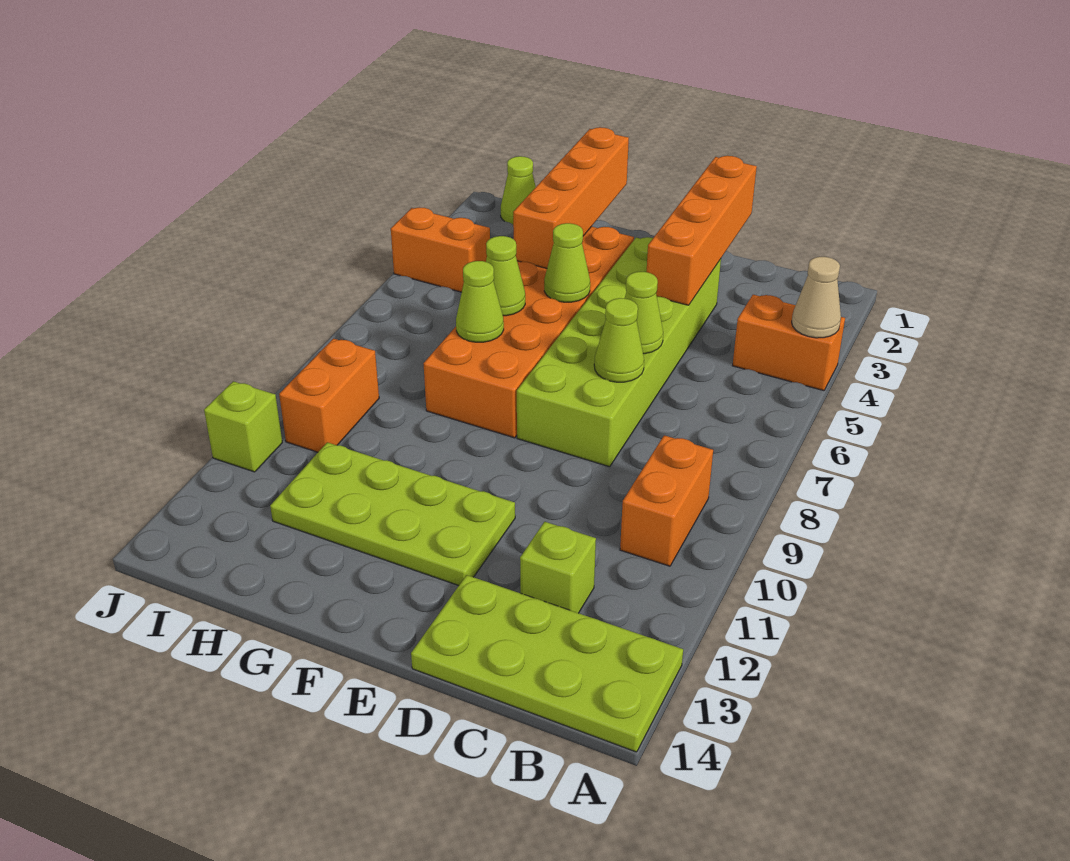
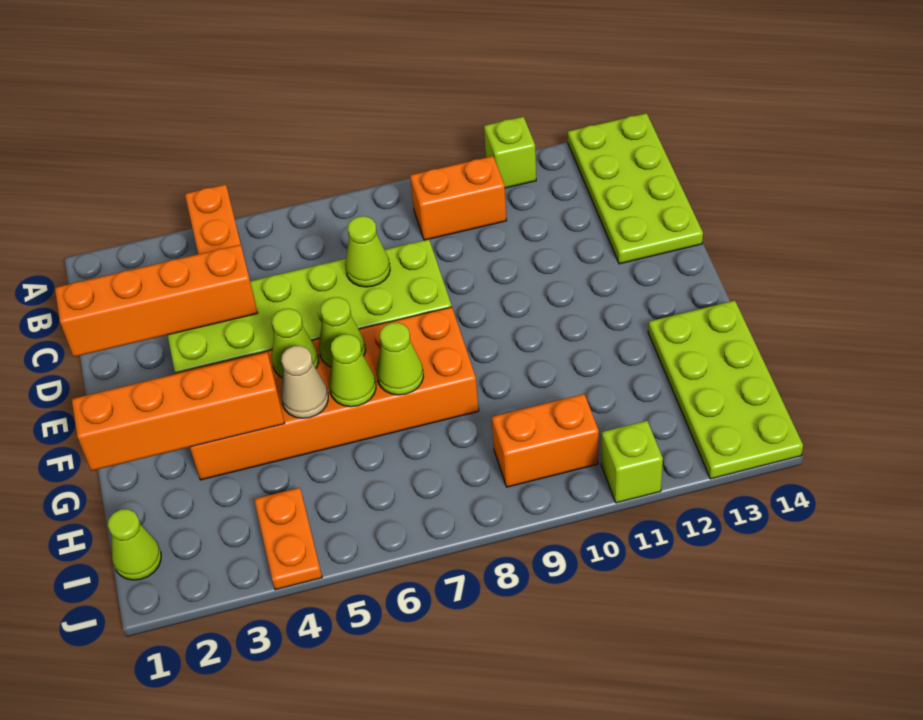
tan 1x1 cone [792,257,841,338] -> tan 1x1 cone moved to [281,346,328,418]
lime 1x1 brick [520,522,596,613] -> lime 1x1 brick moved to [484,117,536,188]
lime 1x1 cone [625,272,663,354] -> lime 1x1 cone moved to [319,297,365,367]
lime 2x4 plate [270,442,515,586] -> lime 2x4 plate moved to [648,301,803,479]
orange 1x2 brick [391,208,490,292] -> orange 1x2 plate [254,488,322,590]

